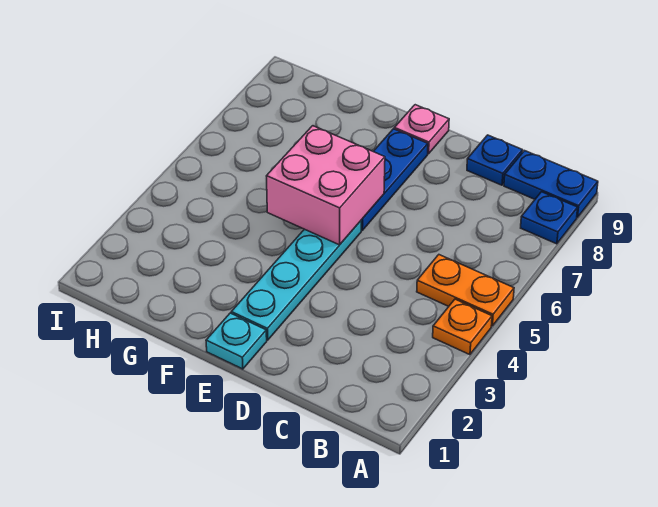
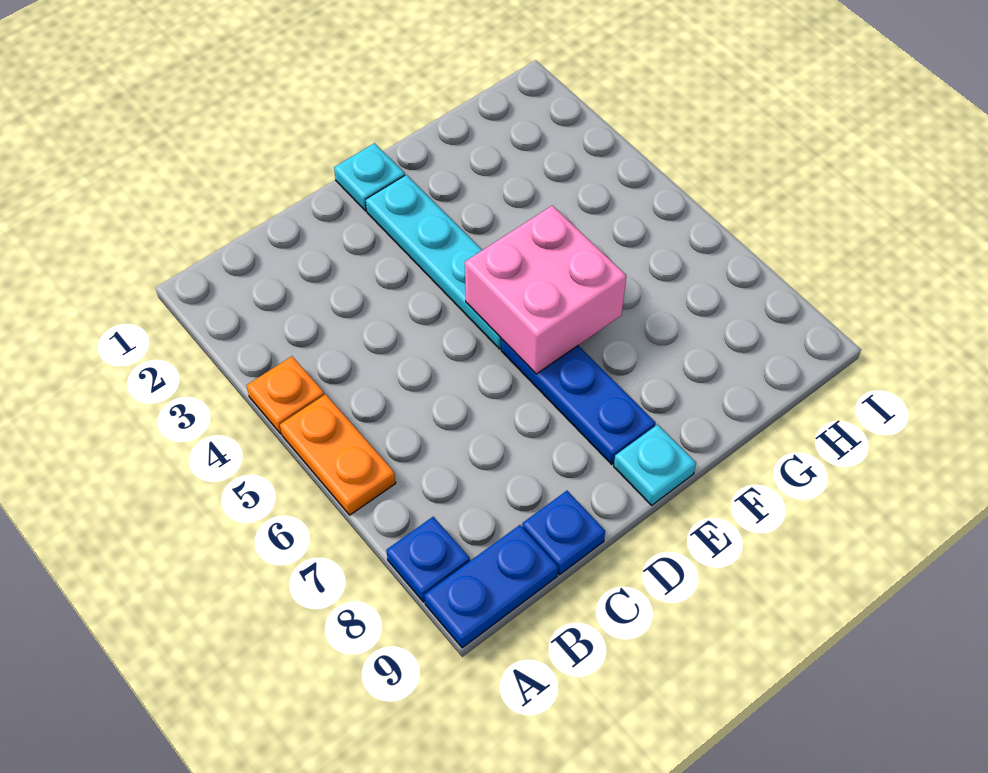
orange 1x2 plate [417,255,514,326] -> orange 1x2 plate turned to [280,394,396,515]
pink 1x1 plate [394,105,449,154] -> cyan 1x1 plate [614,425,696,505]

